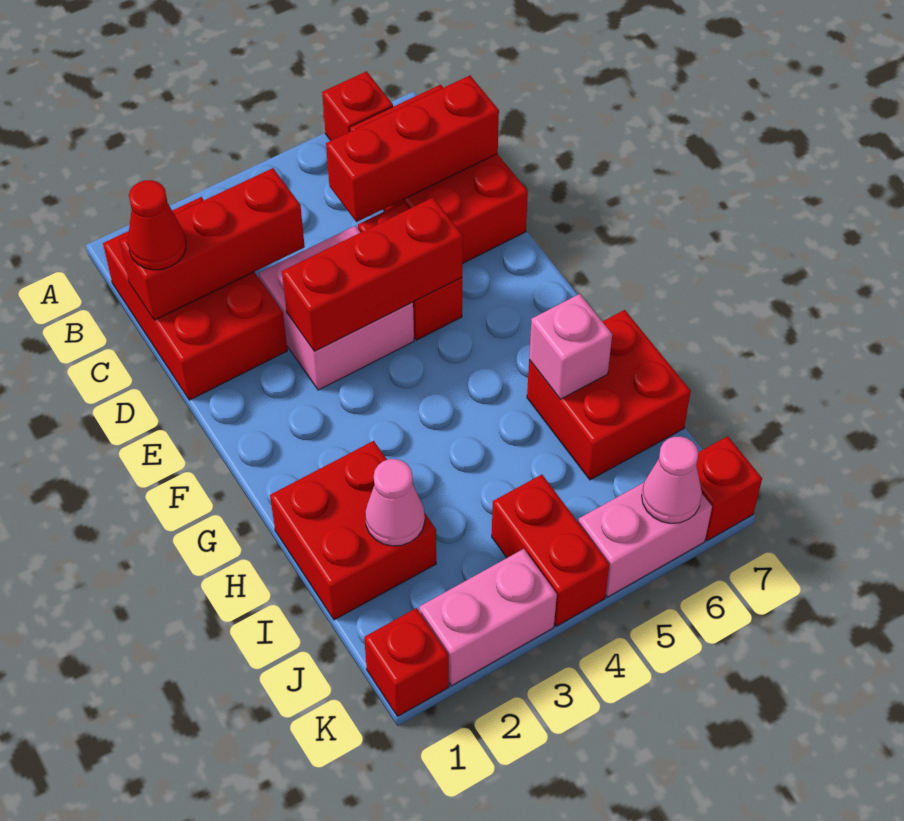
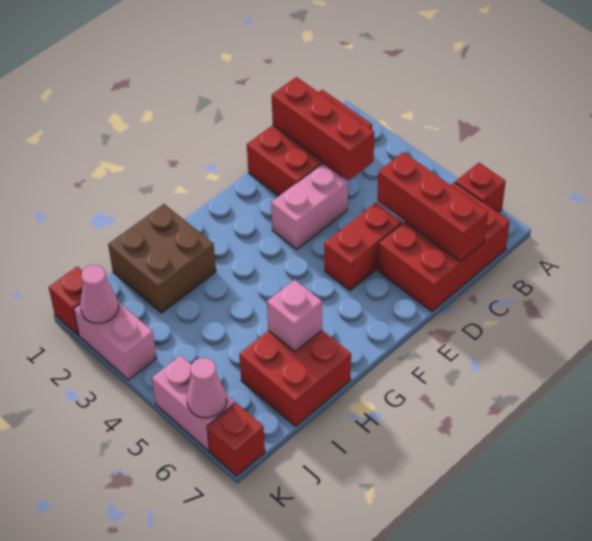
red 1x1 cone [128,180,186,270] -> none
pink 2x2 brick [258,226,414,390] -> pink 1x2 brick [271,164,348,249]
red 1x3 brick [282,198,463,351] -> none
red 2x2 brick [270,441,436,620] -> brown 2x2 brick [108,204,216,313]
pink 1x1 cone [365,459,425,546] -> pink 1x1 cone moved to [80,265,119,323]
red 1x2 brick [492,475,609,626] -> none

